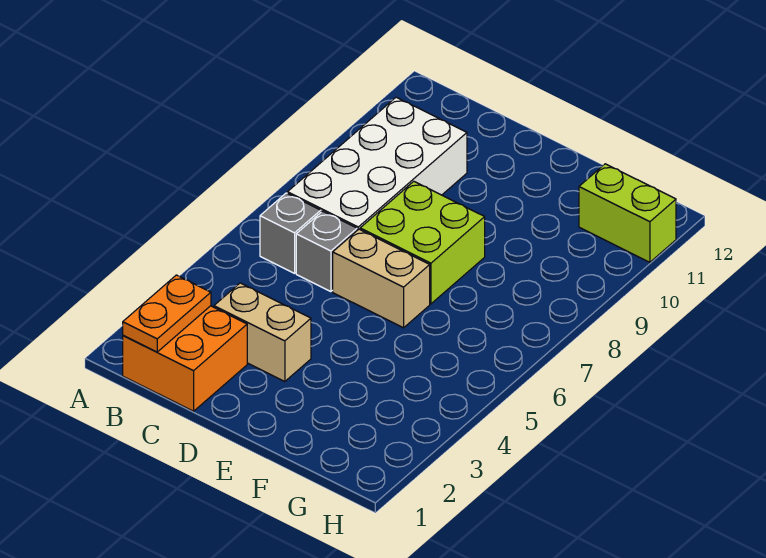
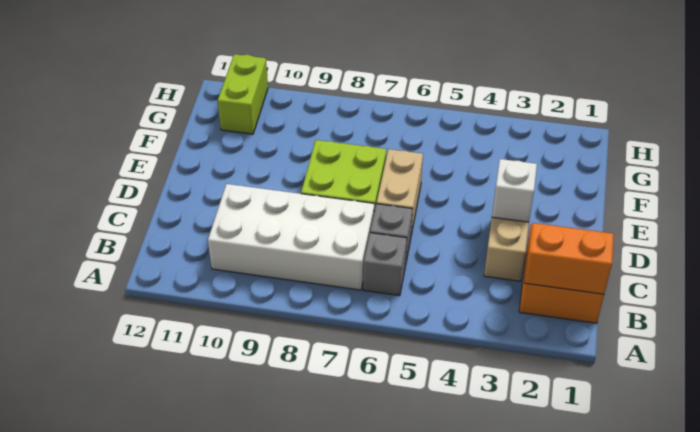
orange 1x2 plate [123,275,211,352] -> orange 1x2 brick [524,223,614,294]
none -> white 1x1 brick [492,159,537,222]

